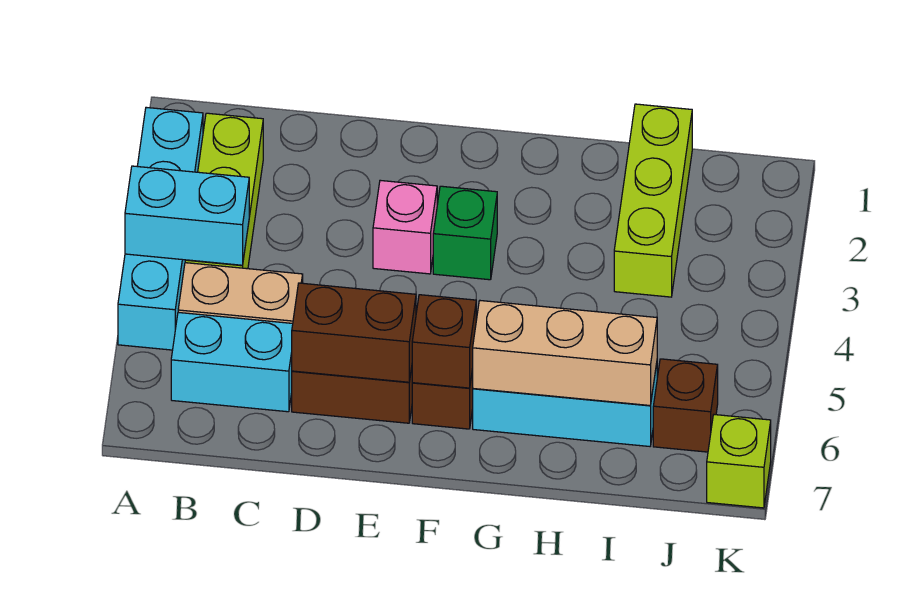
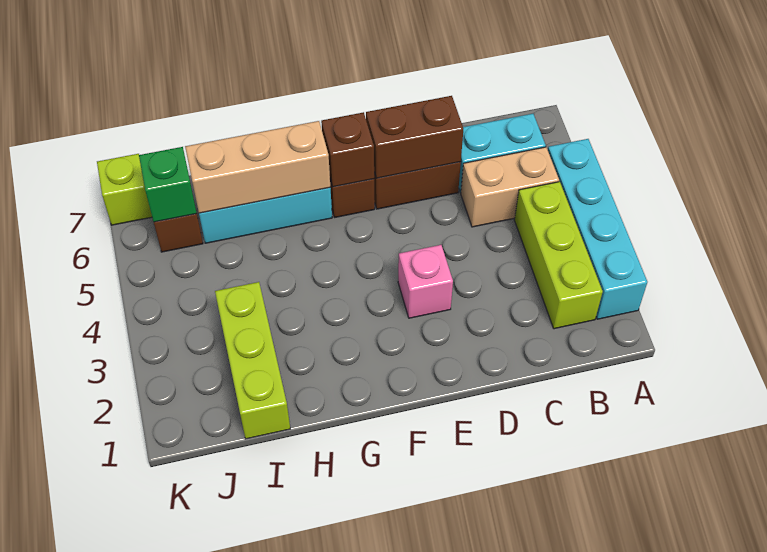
cyan 1x2 brick [125,166,249,265] -> none
green 1x1 brick [433,186,497,280] -> green 1x1 brick moved to [139,147,197,222]

